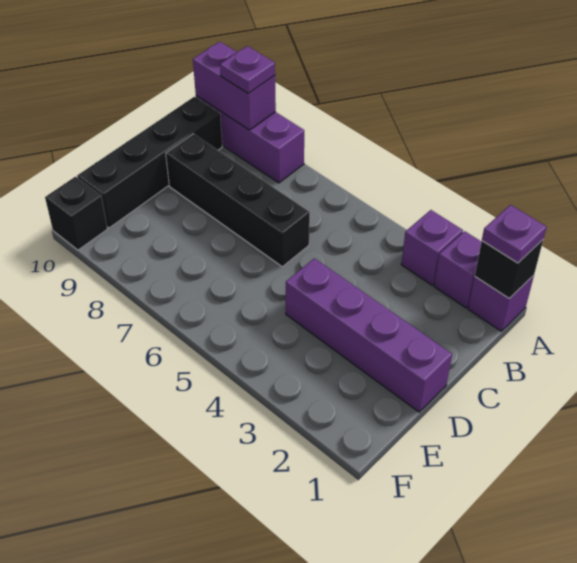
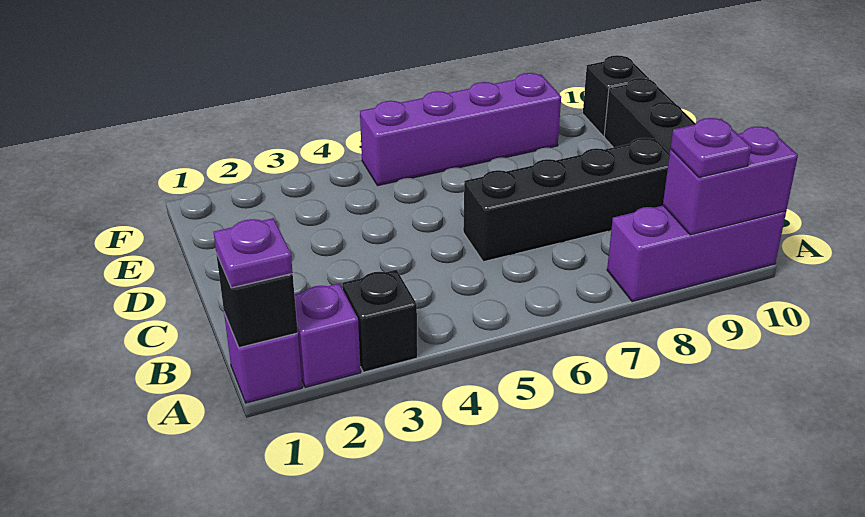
purple 1x1 brick [401,210,463,285] -> black 1x1 brick [342,270,417,372]
purple 1x4 brick [286,258,452,412] -> purple 1x4 brick moved to [360,73,561,186]

